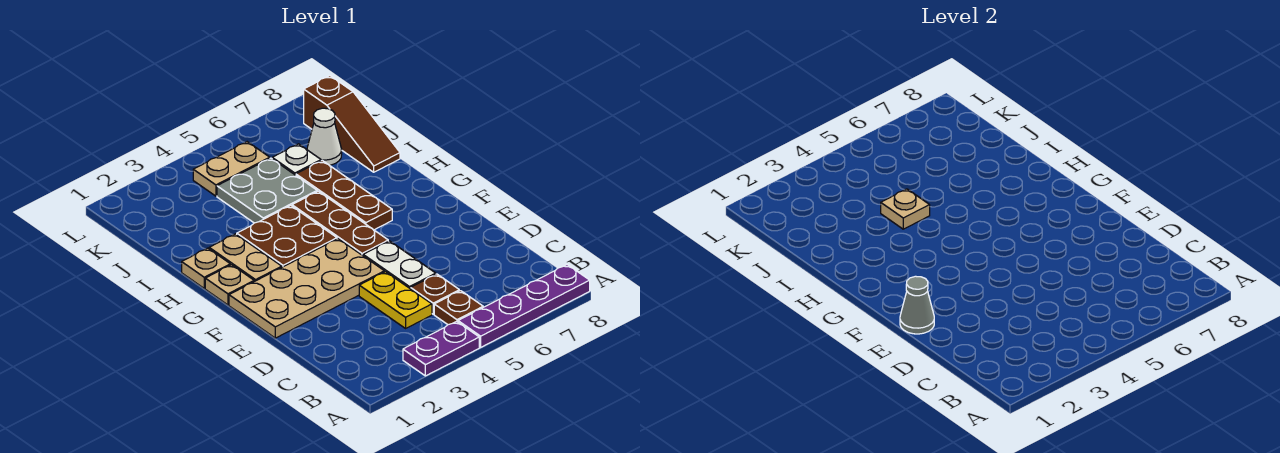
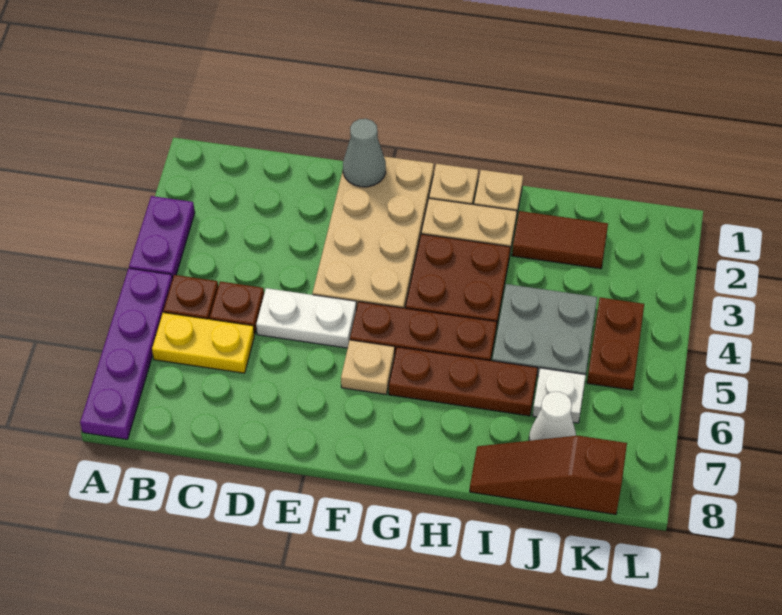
yellow 1x2 plate [359,272,432,328] -> yellow 1x2 plate moved to [152,313,254,373]
none -> brown 1x2 tile [512,211,608,269]
tan 1x1 plate [881,189,930,229] -> tan 1x1 plate moved to [341,340,395,394]
tan 1x2 plate [193,142,270,196] -> brown 1x2 plate [587,297,644,390]

